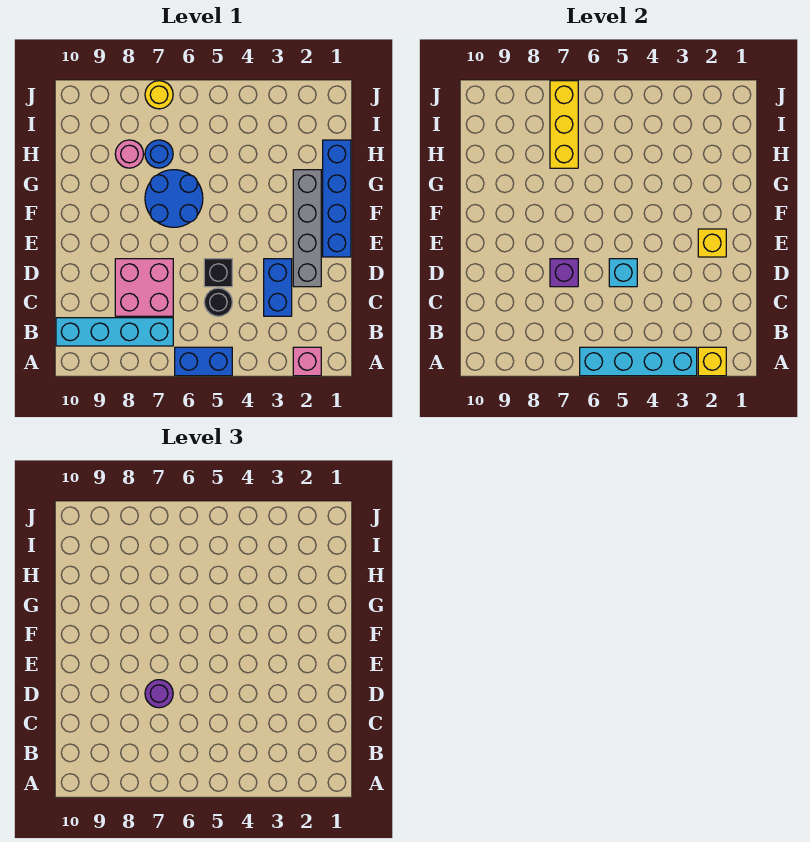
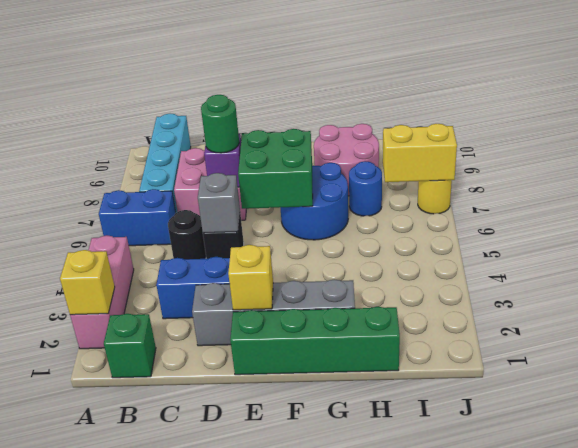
pink 1x1 brick [293,347,321,376] -> pink 1x3 brick [70,235,134,349]
cyan 1x4 brick [580,347,697,376] -> none
blue 1x2 brick [175,347,232,376] -> blue 1x2 brick turned to [99,189,176,246]
none -> green 1x1 brick [104,314,156,378]
cyan 1x1 brick [609,259,637,287] -> grey 1x1 brick [198,173,240,233]
purple 1x1 round brick [145,680,173,708] -> green 1x1 round brick [201,95,239,153]
blue 1x4 brick [323,140,351,257] -> green 1x4 brick [230,307,400,375]
none -> green 2x2 brick [238,129,313,209]
yellow 1x3 brick [550,81,578,168] -> yellow 1x2 brick [383,124,457,182]
pink 1x1 round brick [115,140,143,168] -> pink 2x2 round brick [314,124,379,196]

